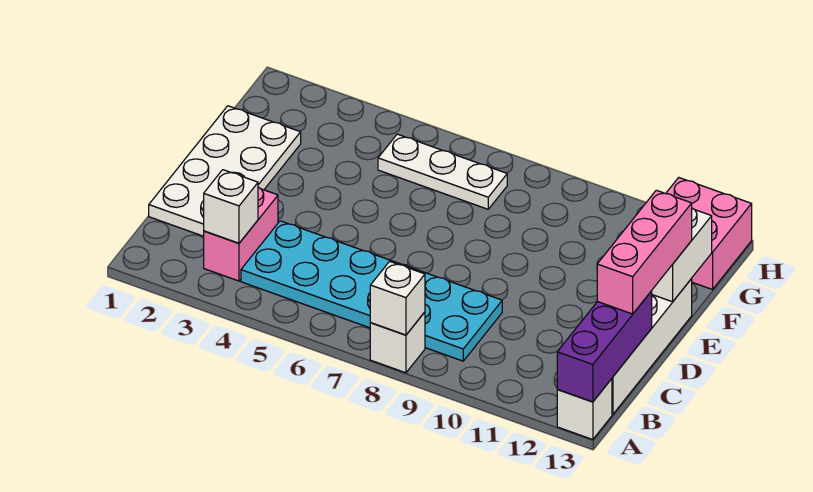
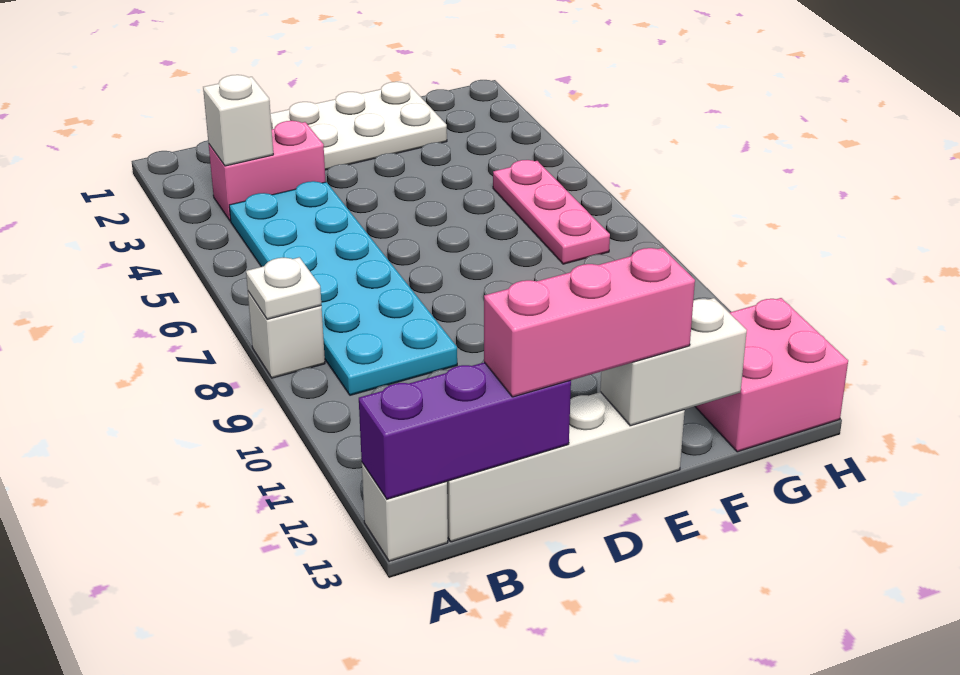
white 1x1 brick [370,261,425,335] -> white 1x1 plate [246,257,321,319]
white 1x3 plate [378,134,507,209] -> pink 1x3 plate [493,160,610,264]

